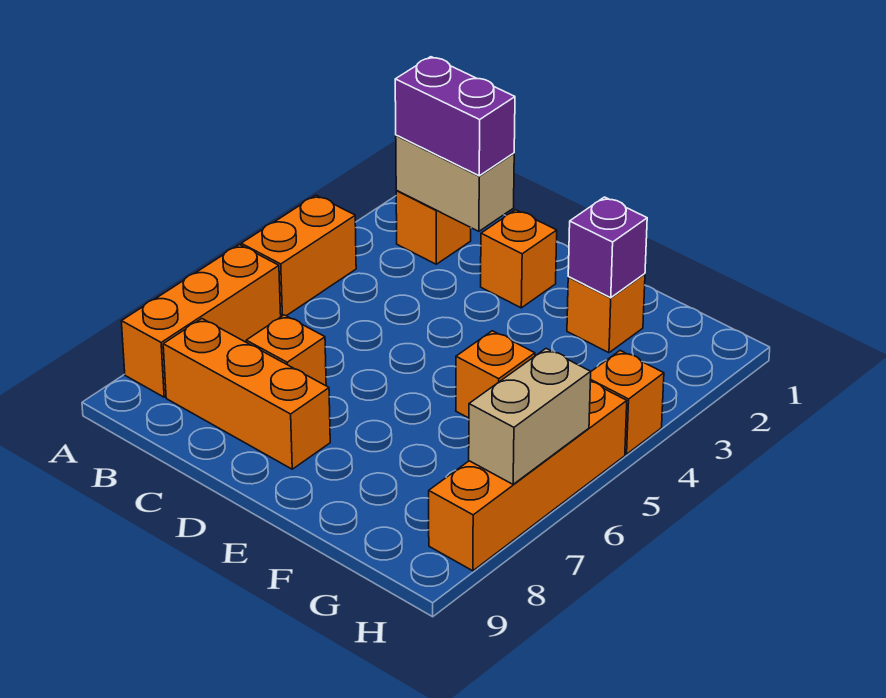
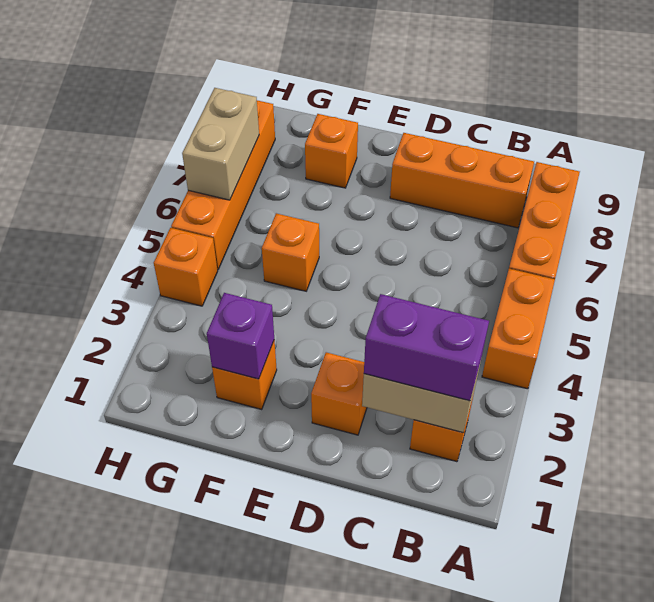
orange 1x1 brick [246,315,326,386] -> orange 1x1 brick moved to [305,114,358,188]

